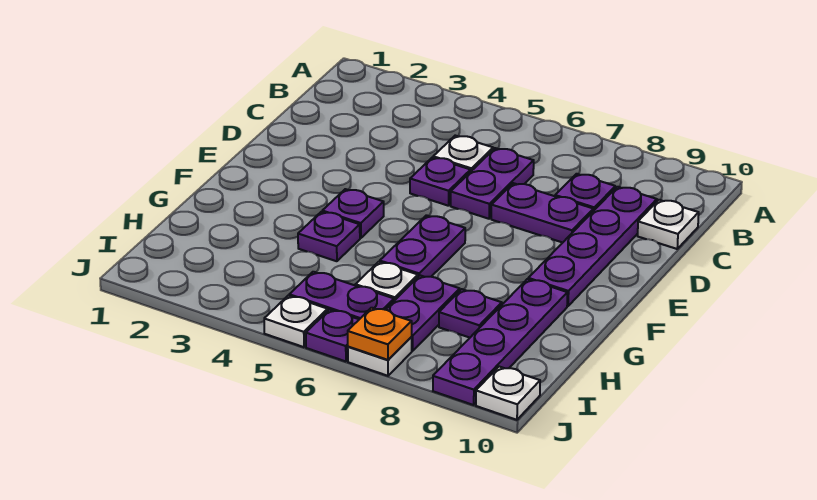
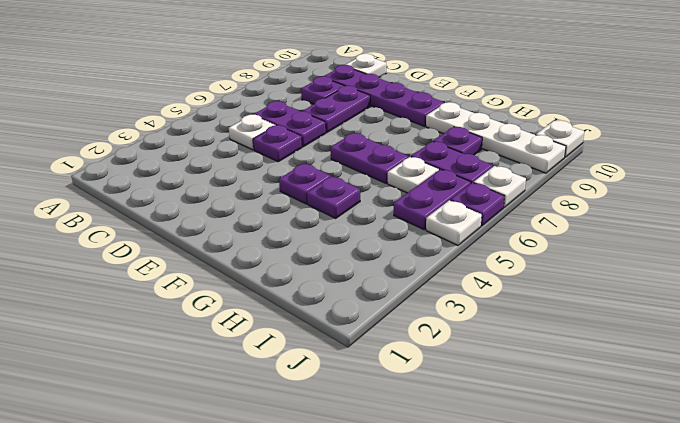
purple 1x4 plate [433,279,567,405] -> white 1x4 plate [426,102,566,173]
orange 1x1 plate [348,308,412,360] -> none

